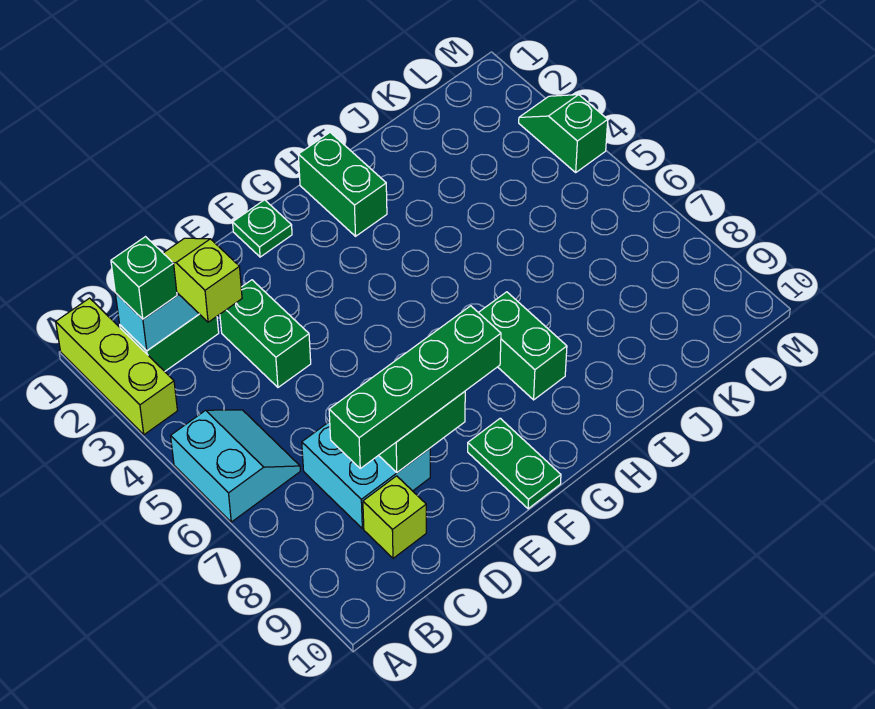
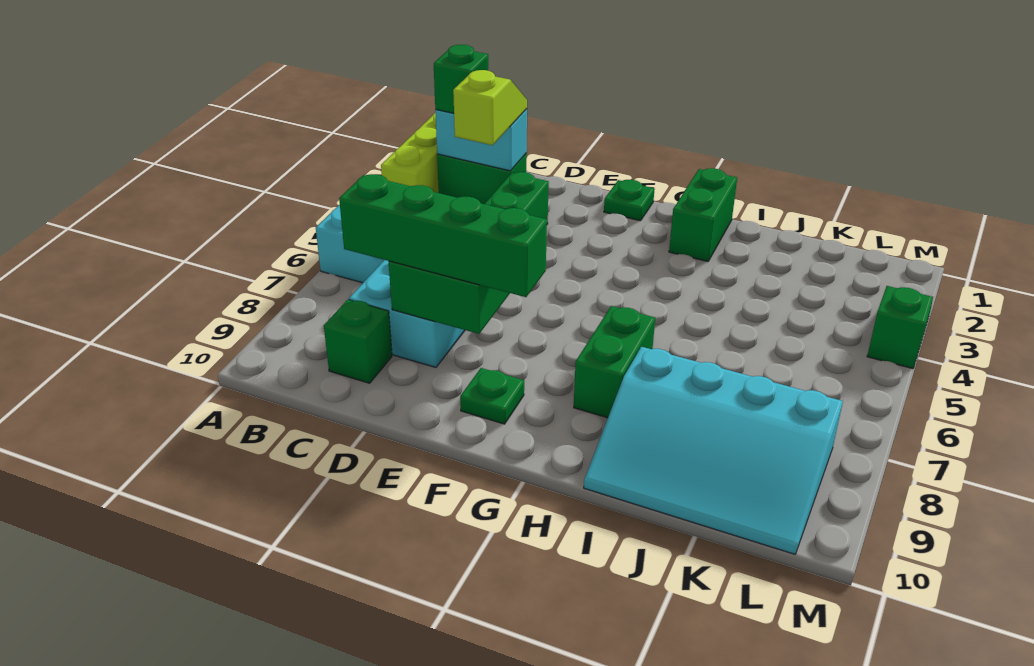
lime 1x1 brick [363,476,426,558] -> green 1x1 brick [324,300,392,383]
green 1x2 plate [468,418,561,509] -> green 1x1 plate [460,368,524,424]
none -> cyan 3x4 slope [584,347,843,554]

